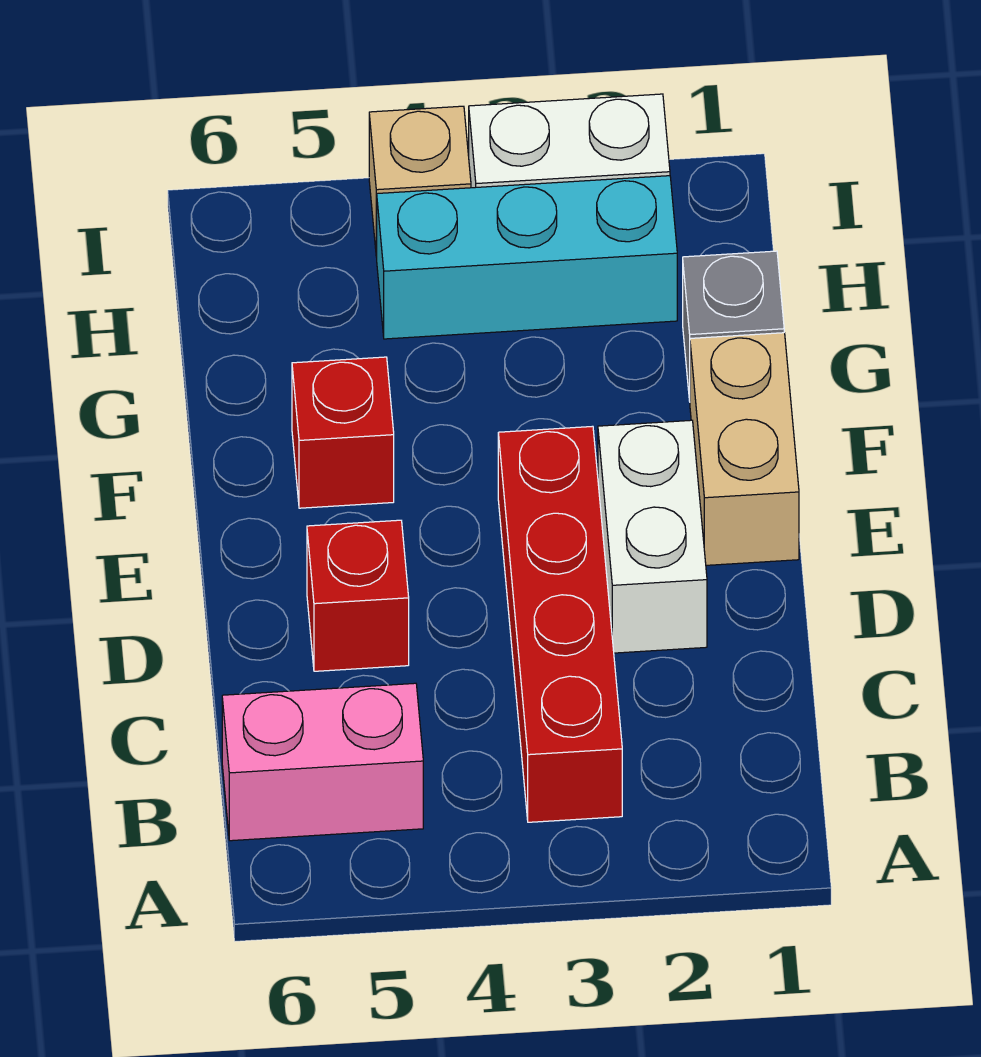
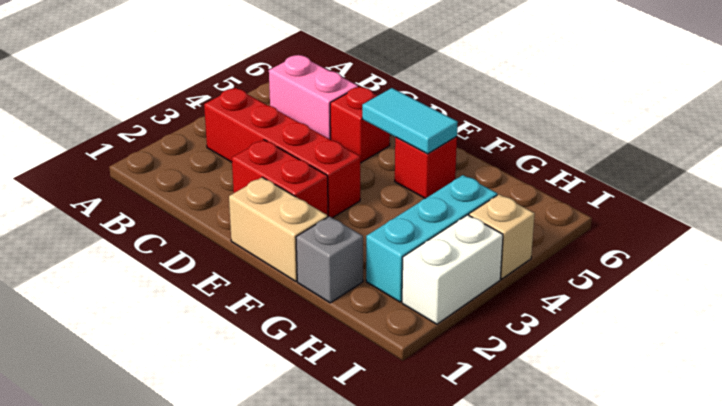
pink 1x2 brick [222,683,423,841] -> pink 1x2 brick turned to [269,55,358,140]
white 1x2 brick [598,420,707,653] -> red 1x2 brick [232,140,328,216]
none -> cyan 1x2 tile [362,88,458,154]

